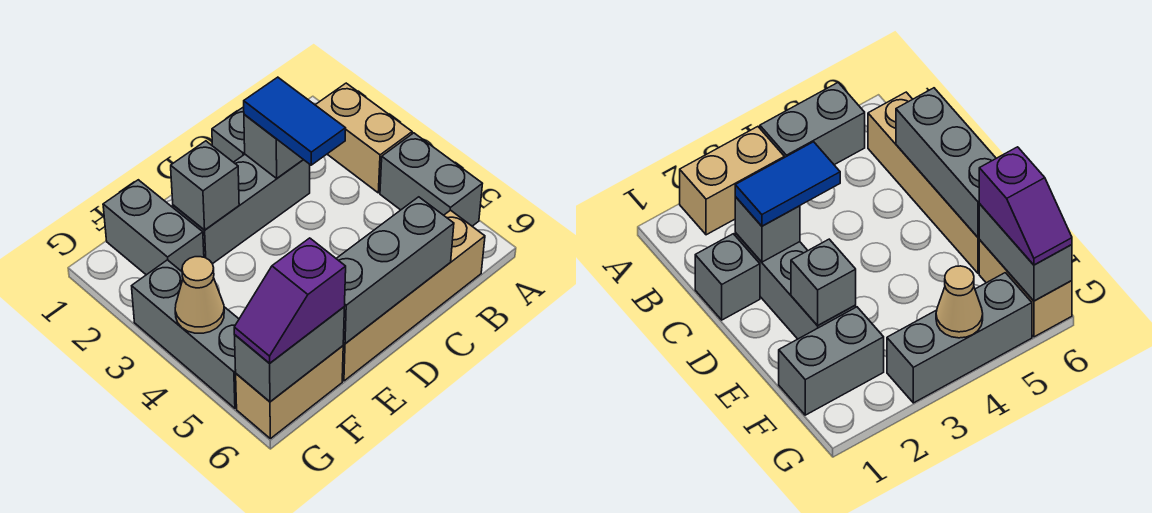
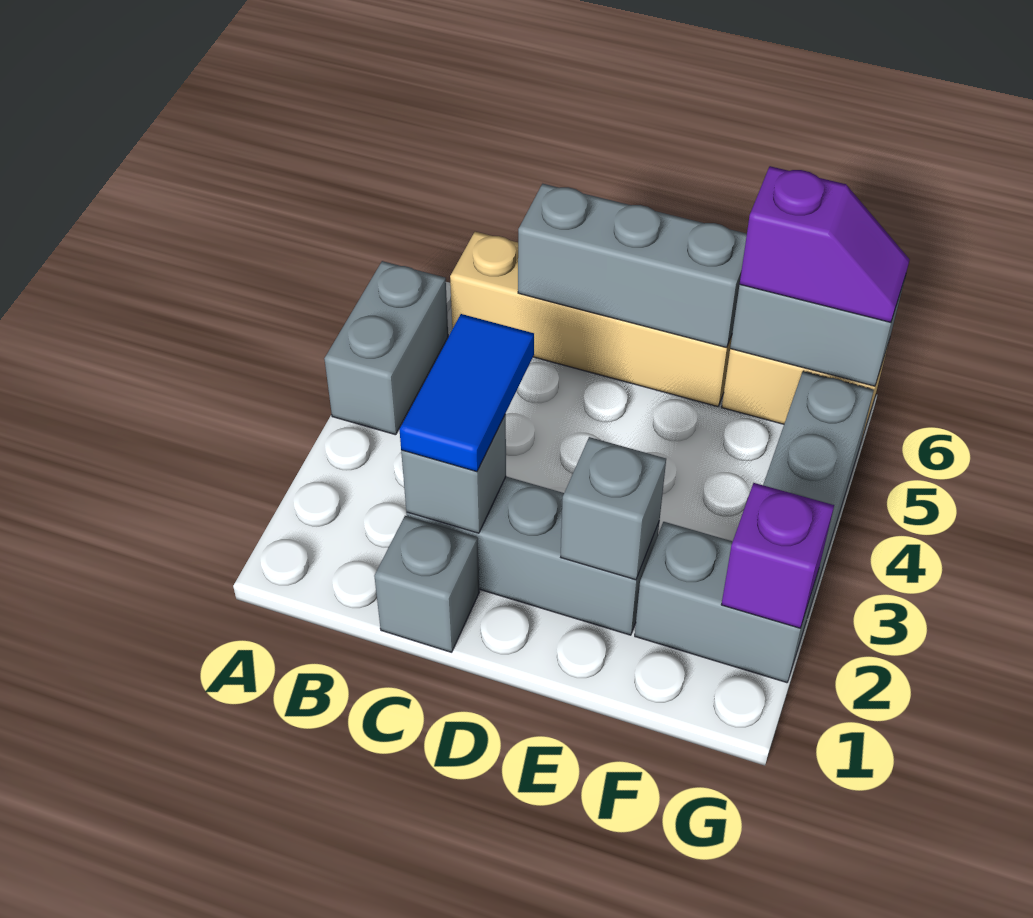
tan 1x2 brick [316,83,412,193] -> none
grey 1x2 brick [103,180,204,275] -> grey 1x2 brick turned to [635,522,819,683]
none -> purple 1x1 brick [721,483,834,628]
tan 1x1 cone [175,257,224,333] -> none

